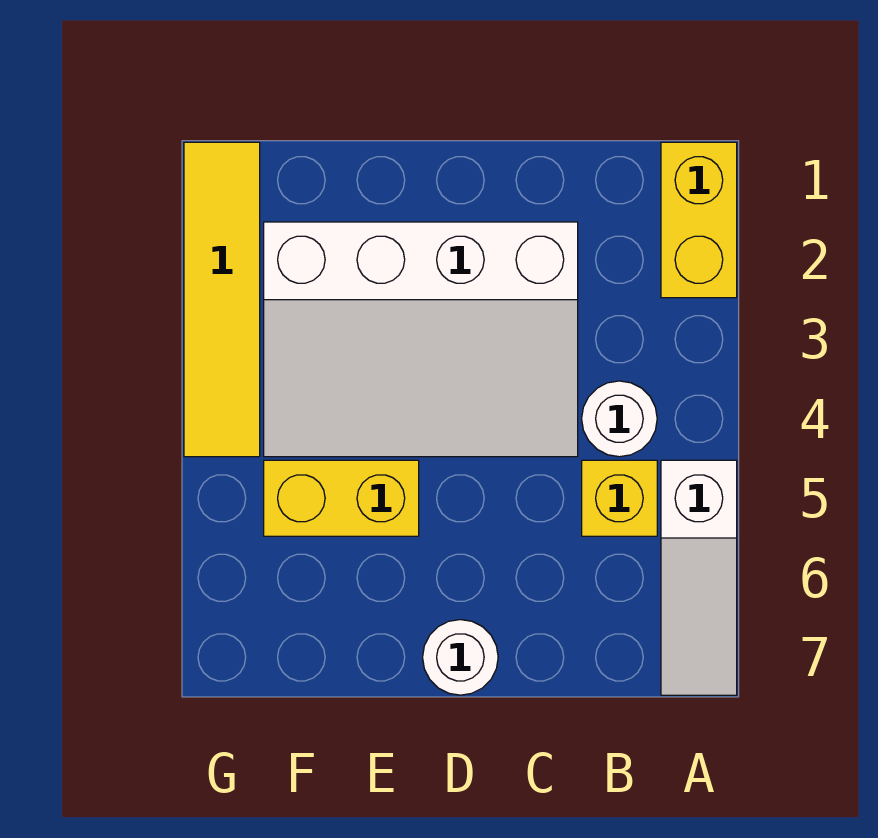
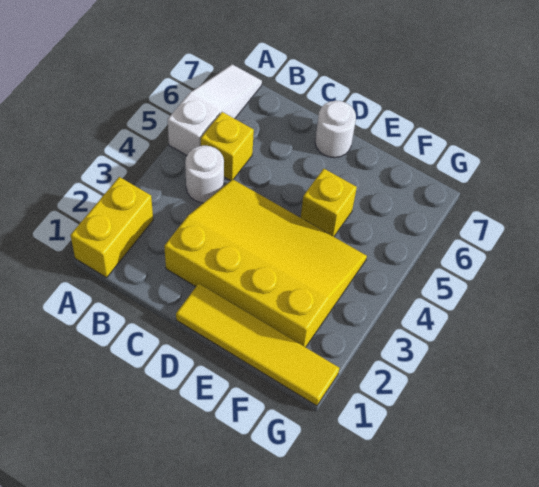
white 3x4 slope [264,222,578,457] -> yellow 3x4 slope [164,179,367,347]
yellow 1x2 brick [264,460,419,536] -> yellow 1x1 brick [301,169,357,237]
yellow 1x4 tile [184,142,260,457] -> yellow 1x4 tile turned to [176,284,339,406]

